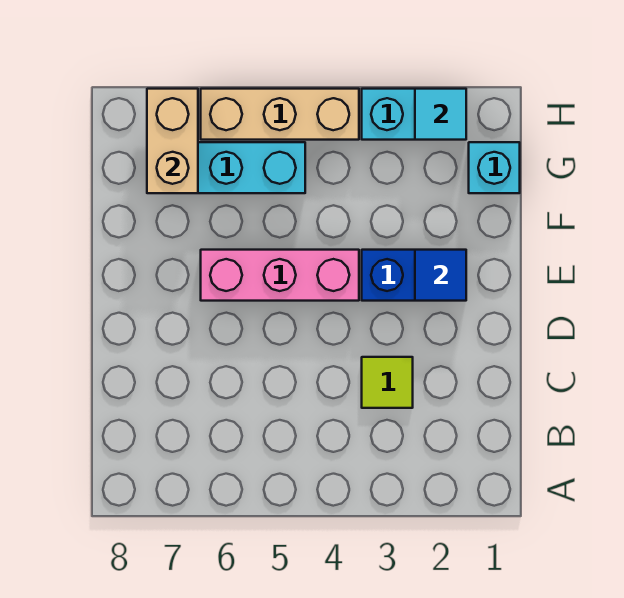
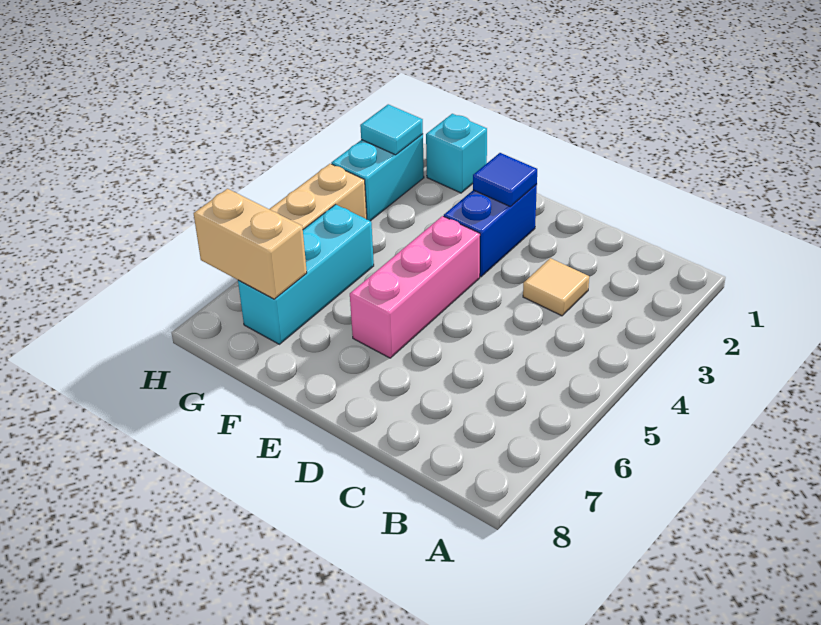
lime 1x1 tile [362,357,413,408] -> tan 1x1 tile [523,258,589,316]

